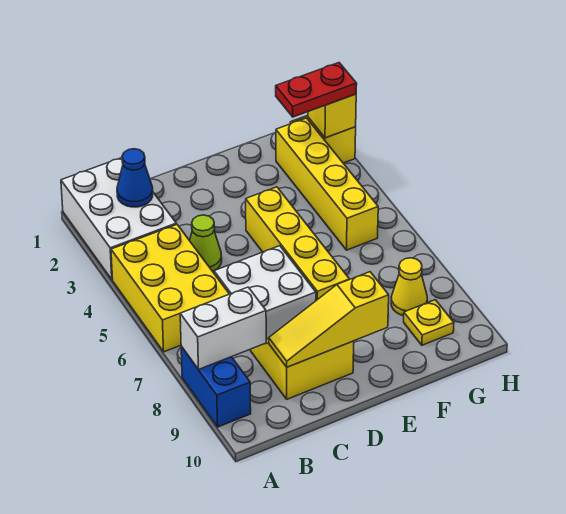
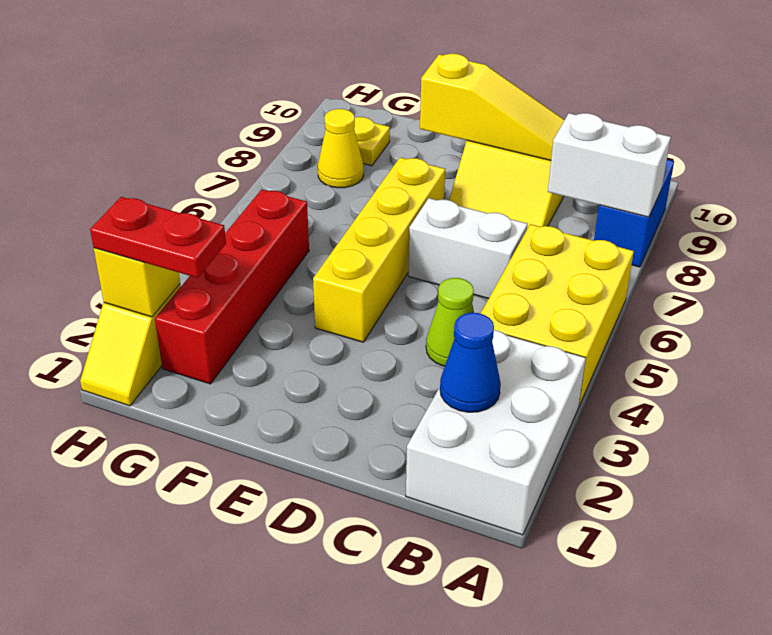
white 2x2 brick [214,246,316,339] -> white 1x2 brick [408,198,528,299]
yellow 1x4 brick [276,118,378,250] -> red 1x4 brick [155,189,309,384]

